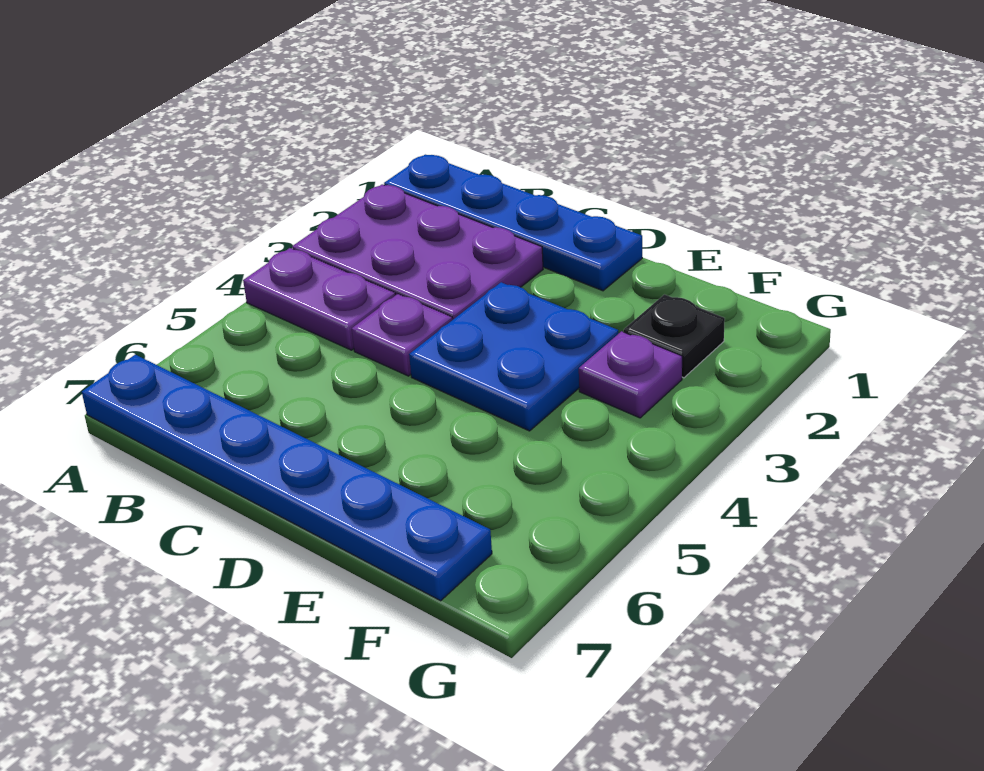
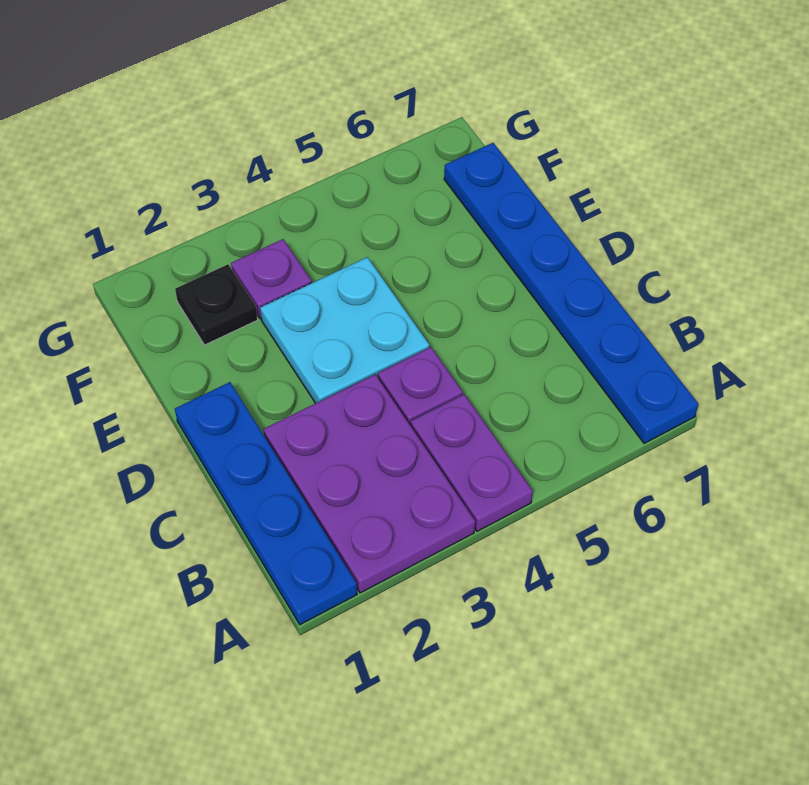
blue 2x2 plate [409,282,618,431] -> cyan 2x2 plate [260,257,429,403]

